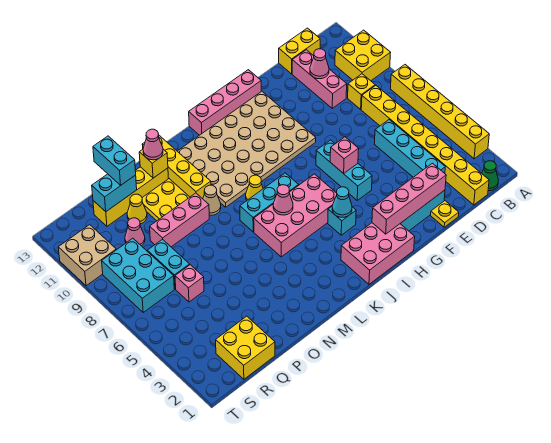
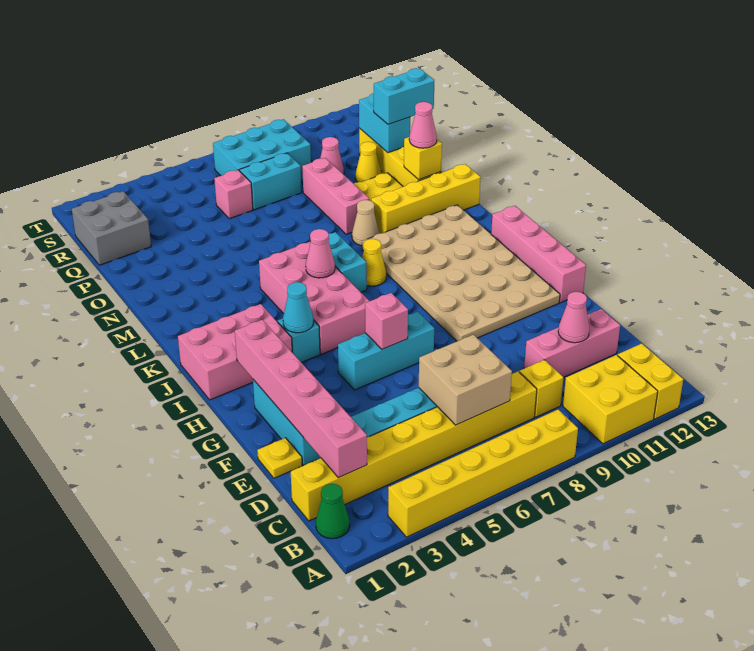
yellow 1x2 brick [279,28,320,74] -> yellow 1x2 brick moved to [618,344,683,419]
pink 1x4 brick [372,163,446,234] -> pink 1x6 brick [235,320,367,478]
pink 2x3 brick [341,223,415,284] -> pink 2x3 brick turned to [178,304,292,400]
cyan 1x3 brick [240,173,299,232] -> cyan 1x2 brick [329,232,367,292]
yellow 2x2 brick [216,316,275,379] -> grey 2x2 brick [72,191,151,265]
tan 2x2 brick [58,225,116,286] -> tan 2x2 brick moved to [419,335,512,425]

